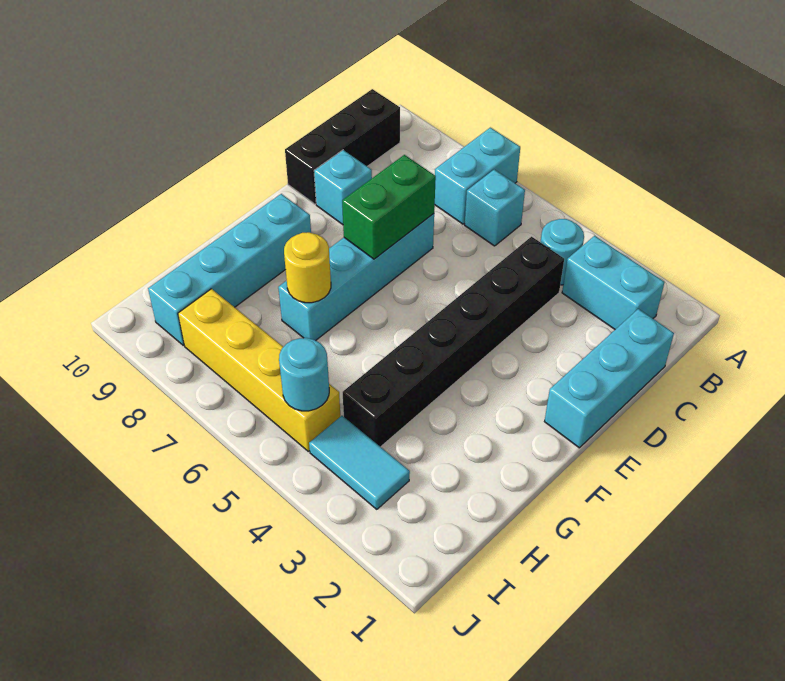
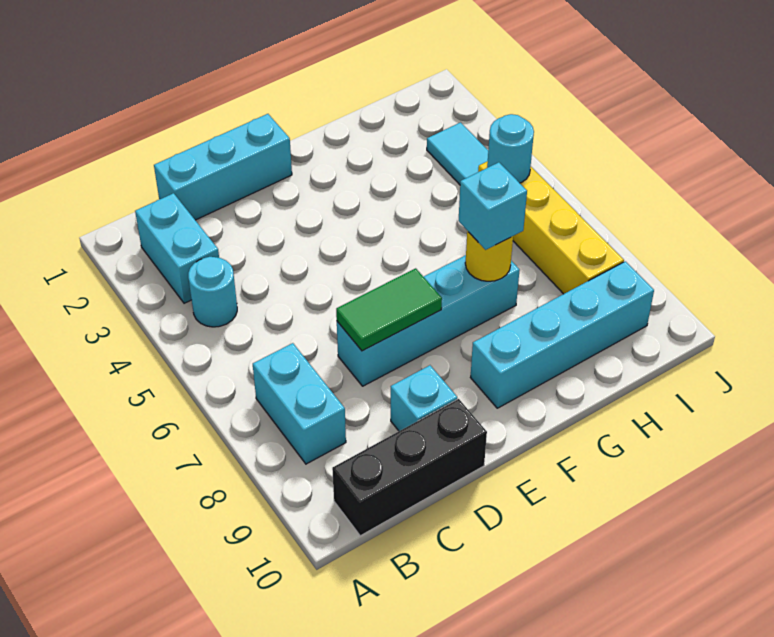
cyan 1x2 brick [435,128,520,224] -> cyan 1x2 brick turned to [253,343,346,464]
cyan 1x1 brick [465,170,525,246] -> cyan 1x1 brick moved to [459,162,527,250]
black 1x6 brick [343,237,564,447] -> none
green 1x2 brick [342,155,436,259] -> green 1x2 tile [336,268,442,351]

